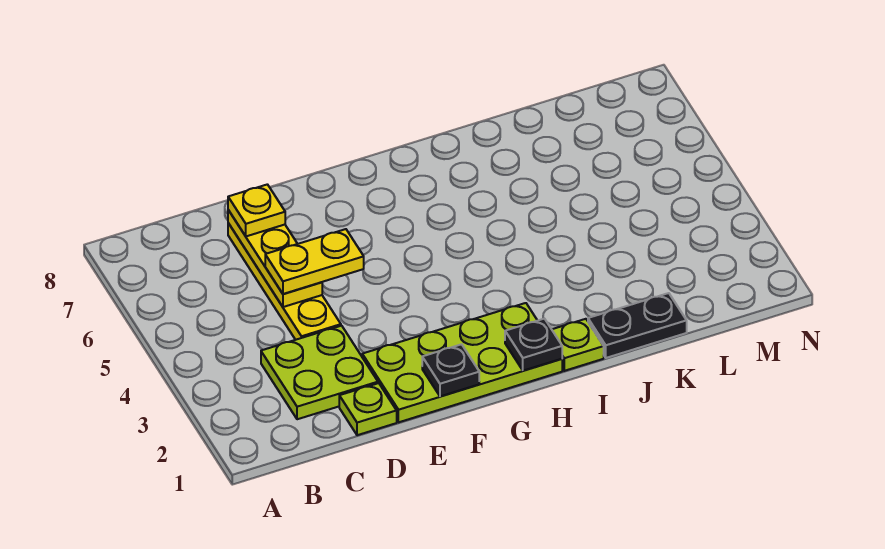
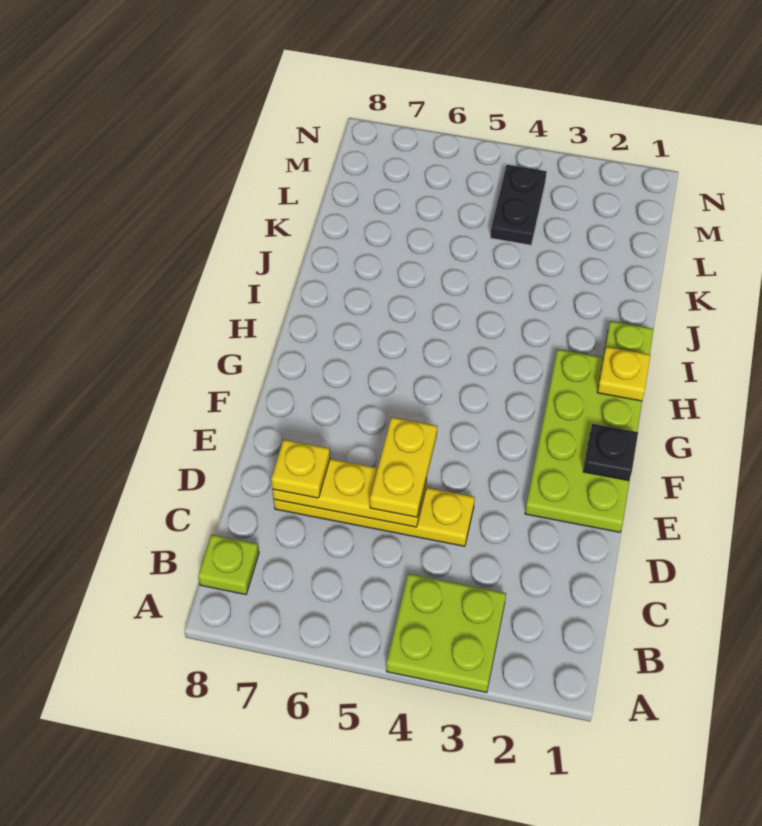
lime 2x2 plate [261,326,378,419] -> lime 2x2 plate moved to [386,574,506,693]
lime 1x1 plate [339,383,397,435] -> lime 1x1 plate moved to [198,535,259,595]
black 1x1 plate [505,319,562,371] -> yellow 1x1 plate [597,347,650,401]
black 1x2 plate [588,293,687,358] -> black 1x2 plate moved to [490,165,547,245]

